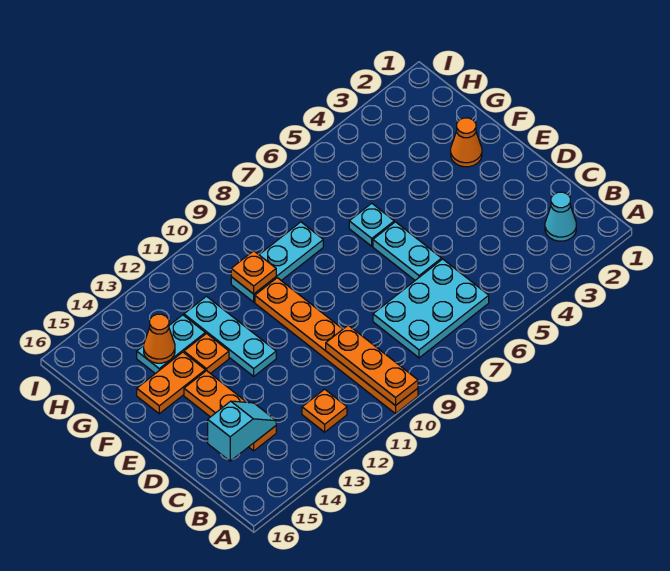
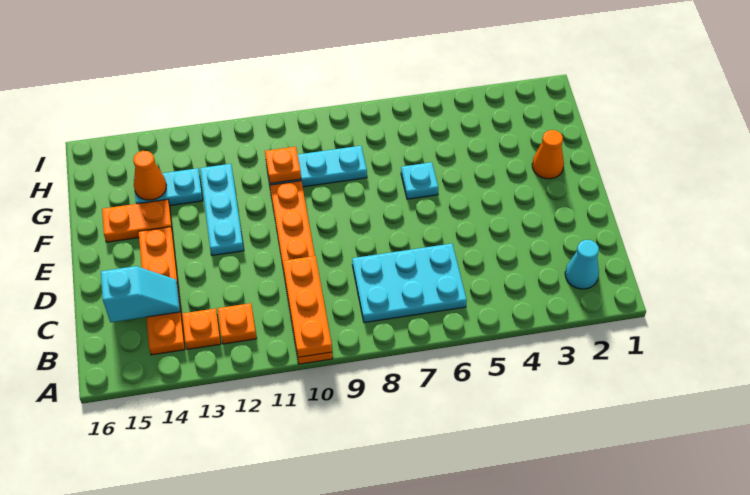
orange 1x3 plate [184,371,276,451] -> orange 1x4 plate [139,227,185,355]
cyan 1x2 plate [373,222,442,280] -> none
orange 1x1 plate [184,334,229,374] -> orange 1x1 plate moved to [182,308,221,349]

